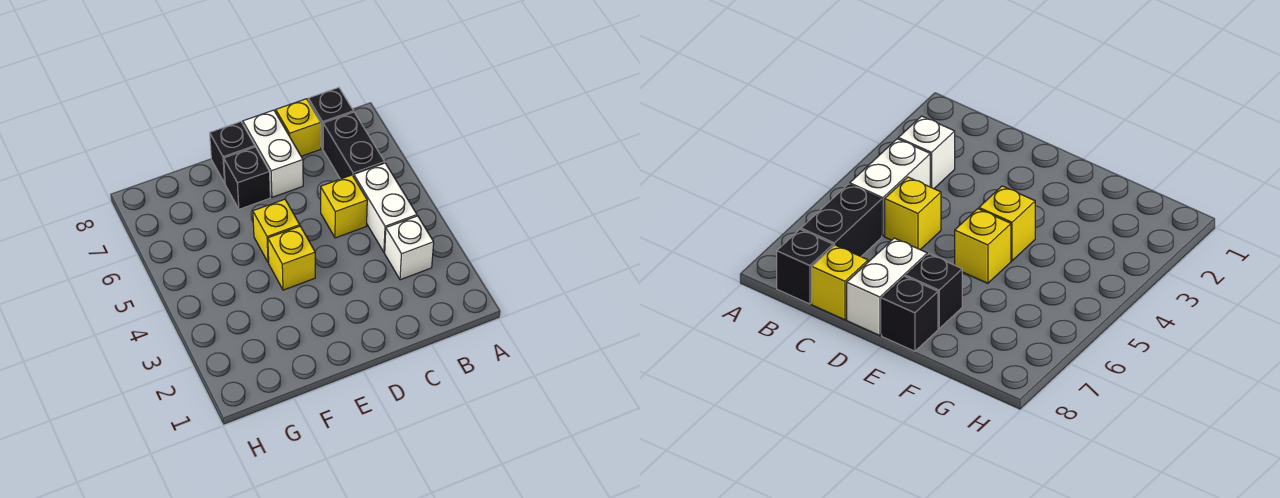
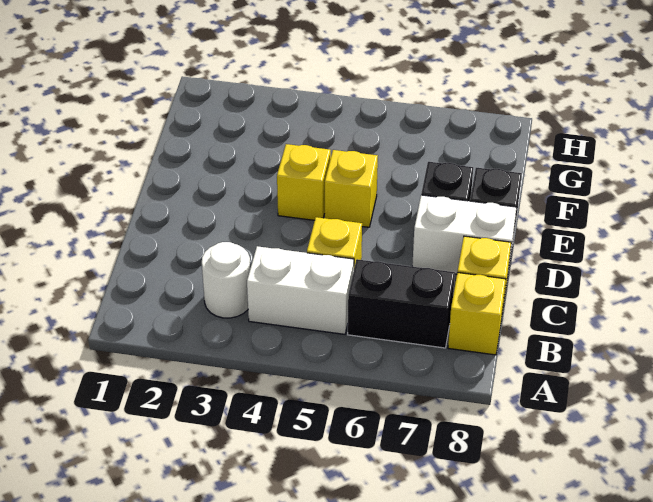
white 1x1 brick [385,216,434,280] -> white 1x1 round brick [202,242,250,318]
black 1x1 brick [308,88,354,149] -> yellow 1x1 brick [448,273,506,355]

